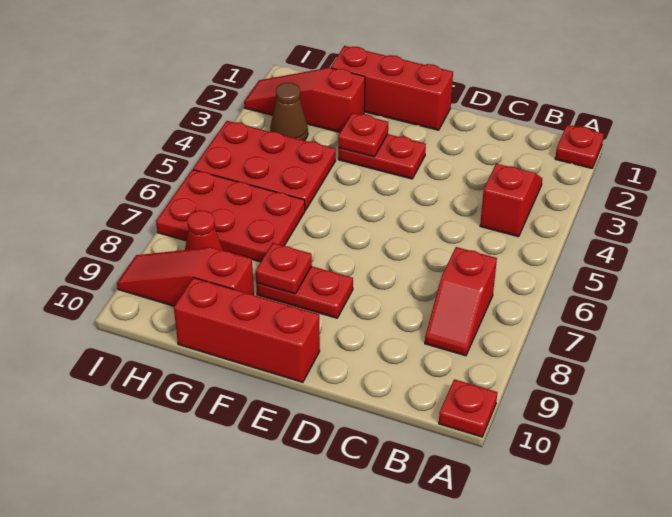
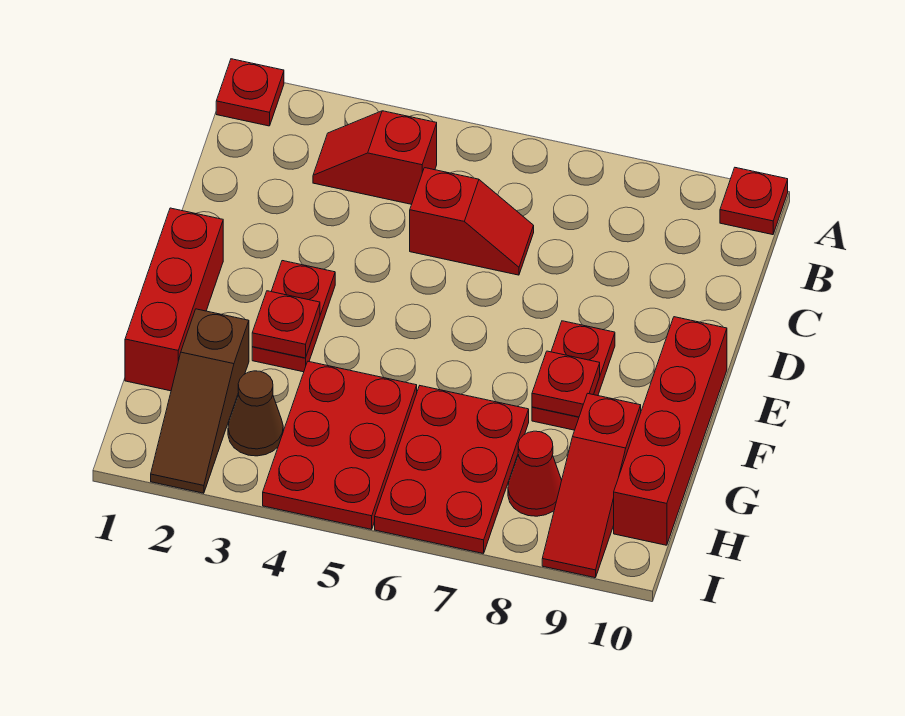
red 1x2 slope [425,247,497,356] -> red 1x2 slope moved to [410,168,534,275]
red 1x3 brick [174,278,320,382] -> red 1x4 brick [614,317,727,545]
red 1x3 slope [244,68,365,132] -> brown 1x3 slope [151,309,249,493]

